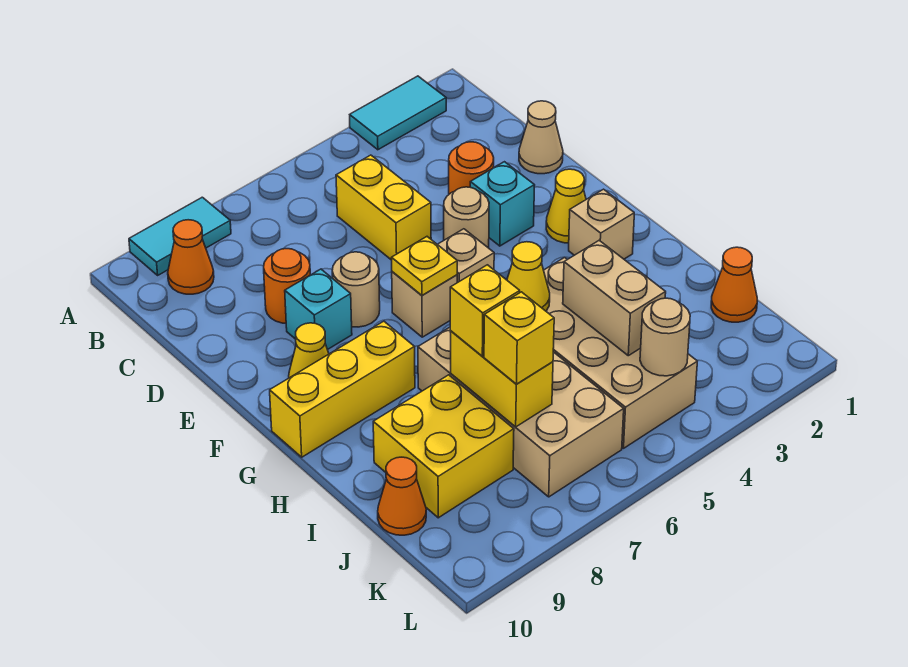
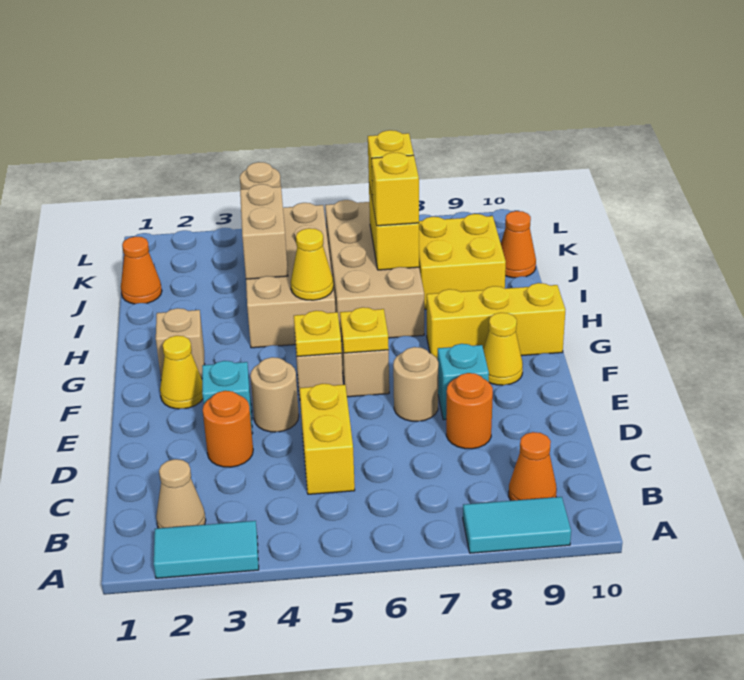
tan 1x1 cone [519,101,563,174] -> tan 1x1 cone moved to [156,459,206,528]
none -> yellow 1x1 plate [294,311,342,356]

